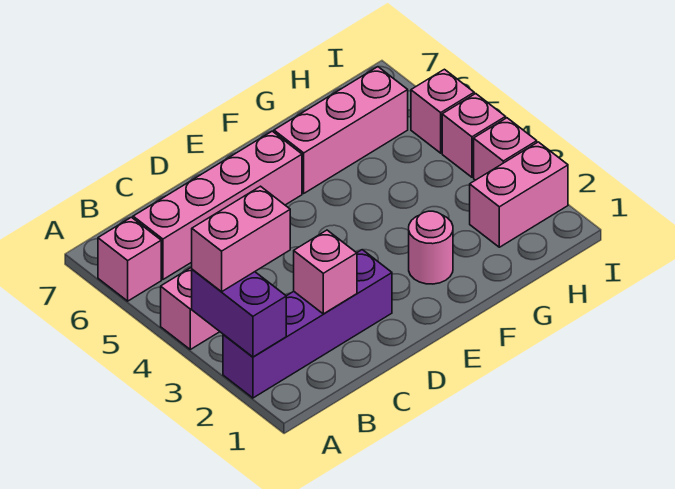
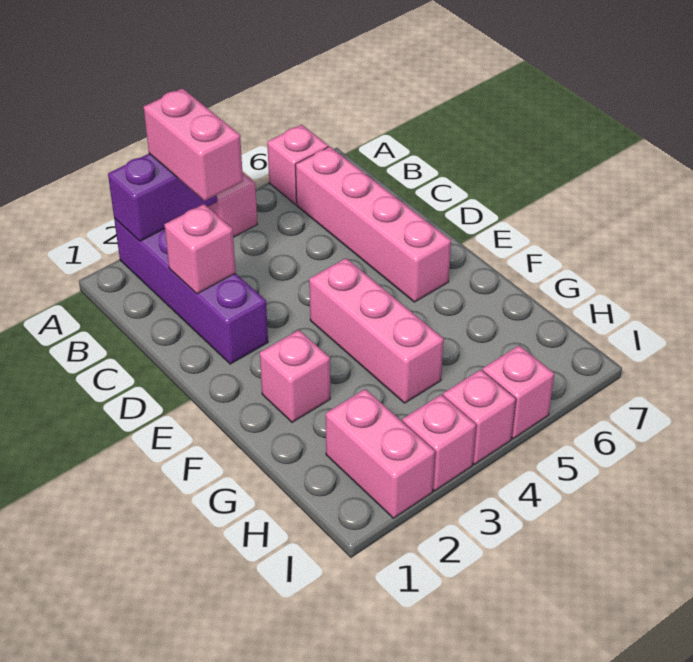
pink 1x1 round brick [409,211,453,284] -> pink 1x1 brick [260,330,330,422]
pink 1x3 brick [274,67,408,193] -> pink 1x3 brick moved to [309,258,444,403]

